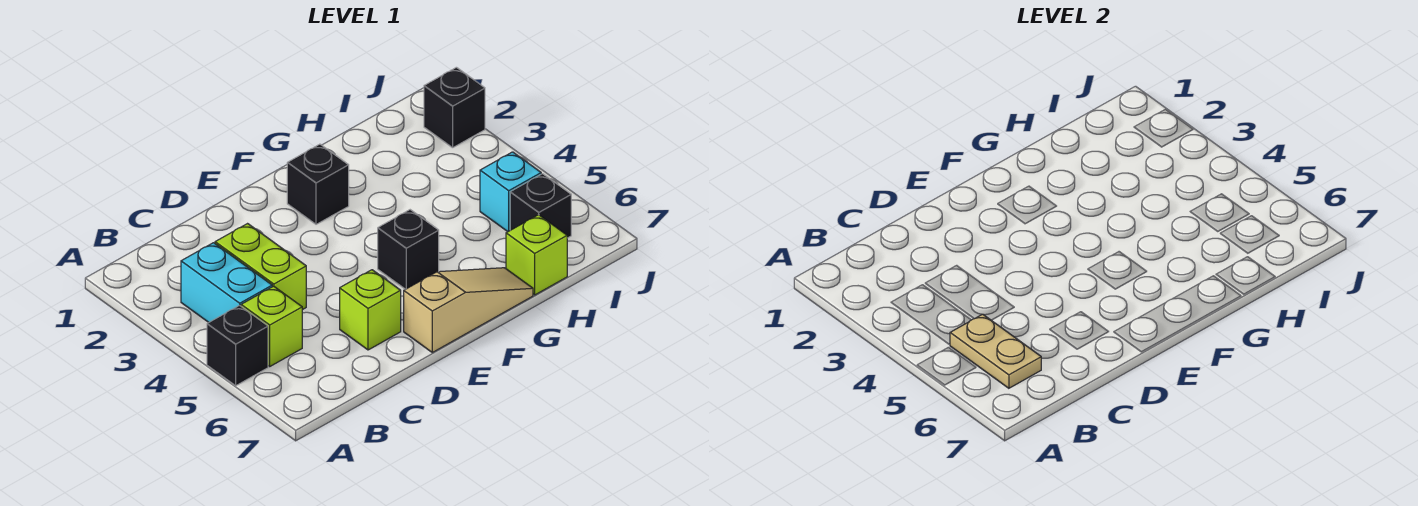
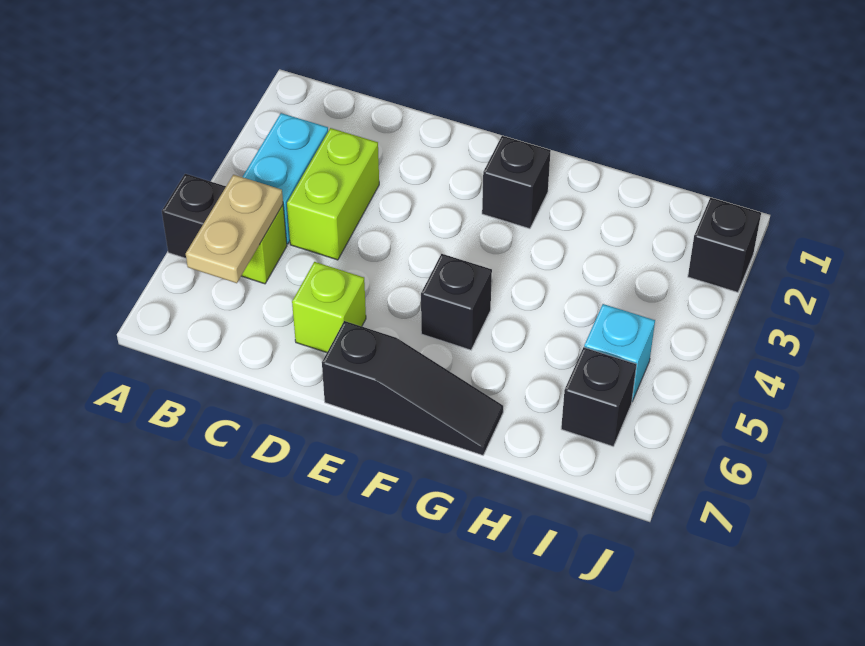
tan 1x3 slope [404,268,533,352] -> black 1x3 slope [322,321,503,455]
lime 1x1 brick [506,215,567,295] -> none

